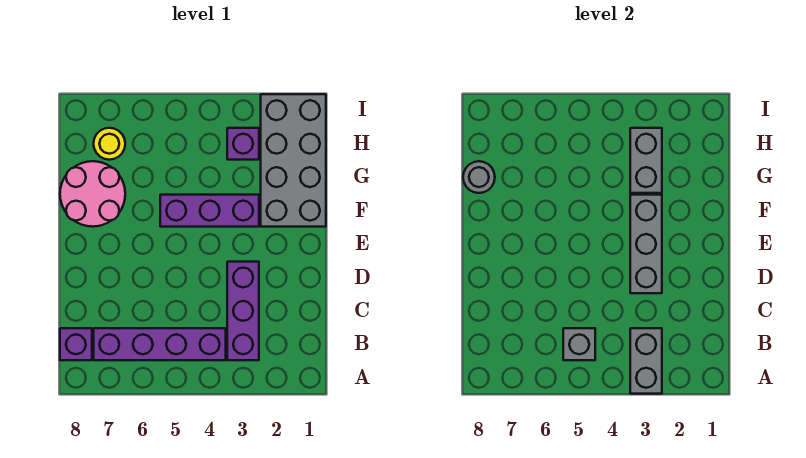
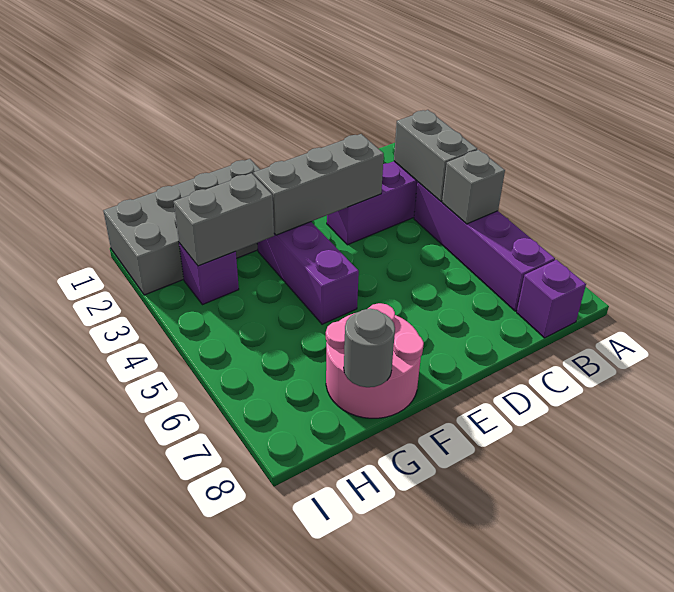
grey 1x2 brick [630,328,662,394] -> grey 1x2 brick turned to [394,110,477,201]
yellow 1x1 round brick [94,128,125,160] -> none

